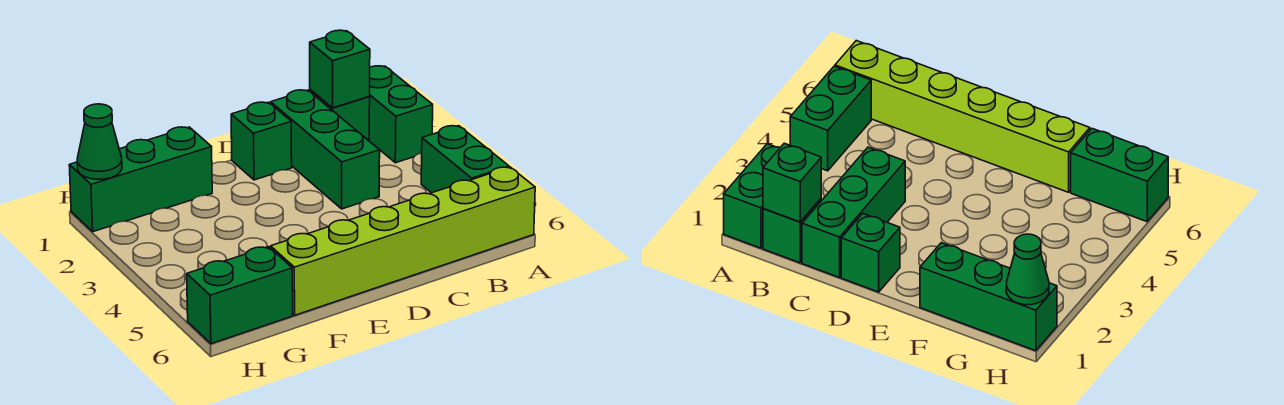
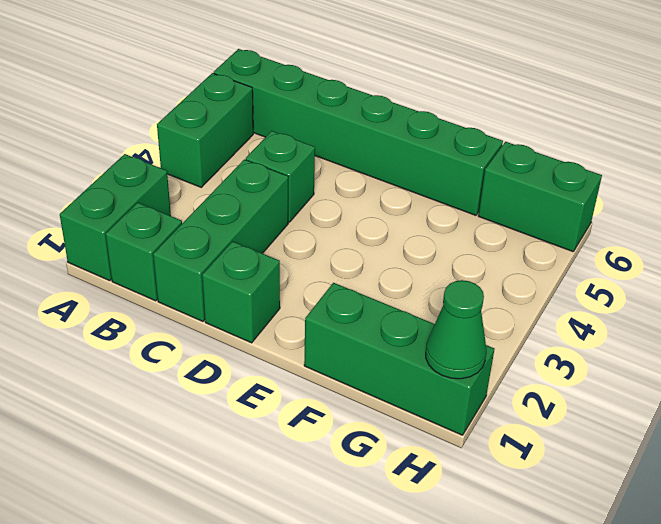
lime 1x6 brick [271,167,535,315] -> green 1x6 brick [214,49,503,215]
green 1x1 brick [310,30,370,108] -> green 1x1 brick moved to [246,131,315,222]

